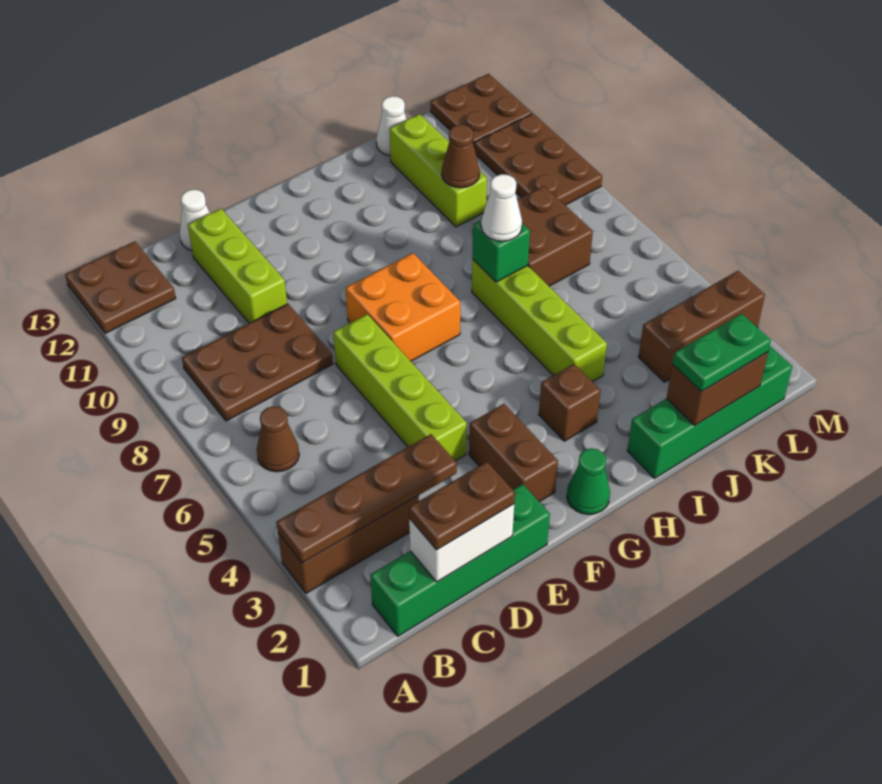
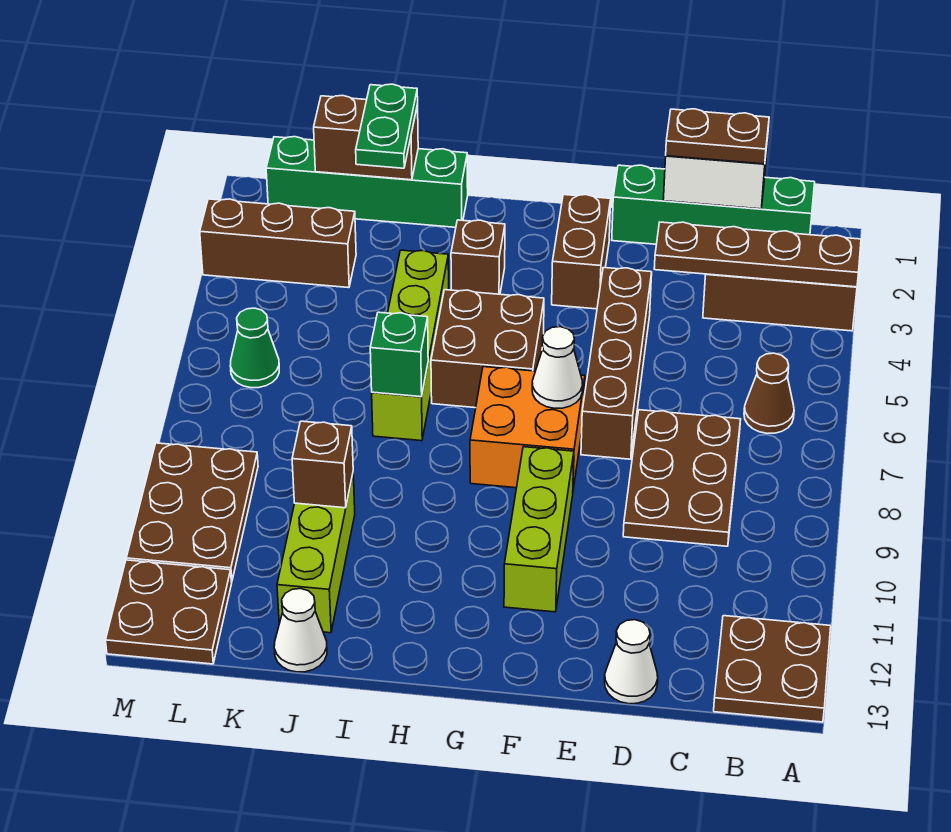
brown 2x3 plate [182,304,333,421] -> brown 2x3 plate turned to [623,410,741,546]
lime 1x3 brick [188,209,287,323] -> lime 1x3 brick moved to [504,447,574,612]
lime 1x4 brick [333,314,467,461] -> brown 1x4 brick [581,268,652,459]
green 1x1 cone [567,448,610,514] -> green 1x1 cone moved to [230,308,279,388]
white 1x1 cone [481,174,522,241] -> white 1x1 cone moved to [532,327,583,408]
green 1x2 plate [673,313,771,391] -> green 1x2 plate turned to [356,84,418,168]
brown 2x2 brick [481,186,593,286] -> brown 2x2 brick moved to [431,290,544,408]
brown 1x1 cone [442,125,480,188] -> brown 1x1 brick [292,421,353,508]

